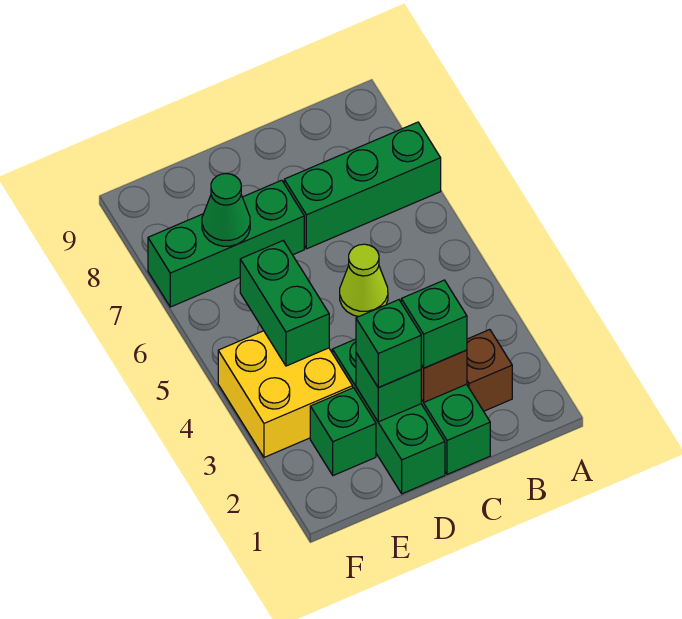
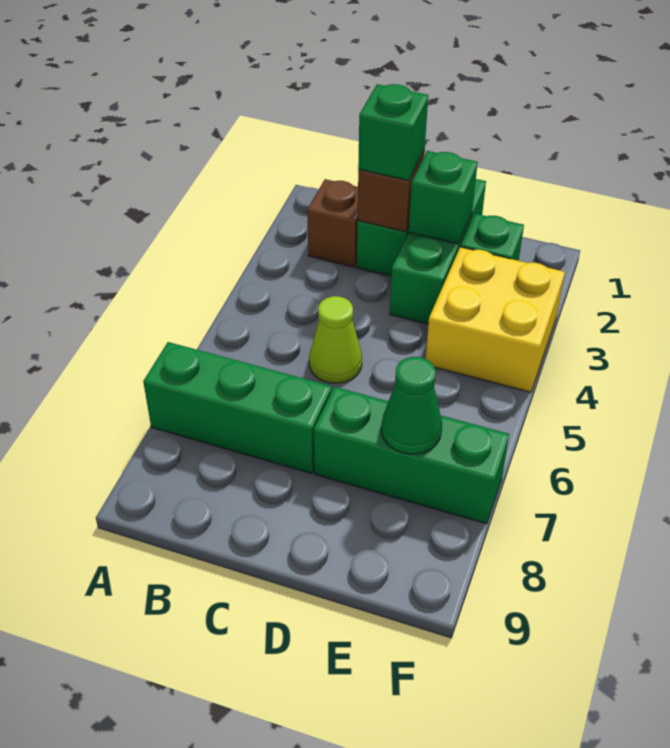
green 1x1 brick [356,300,421,388] -> none
green 1x2 brick [240,241,329,366] -> none

